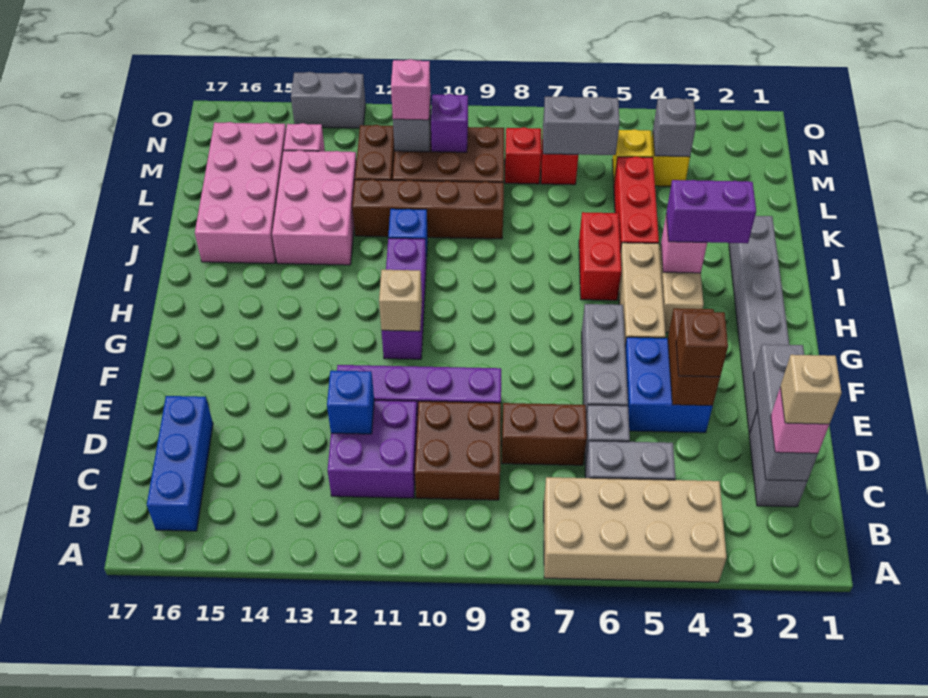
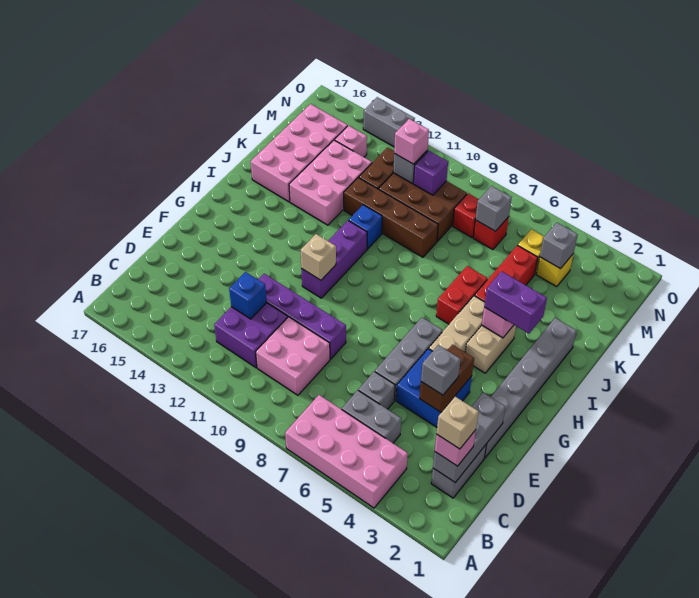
tan 2x4 brick [544,477,727,582] -> pink 2x4 brick [285,395,408,508]
blue 1x3 brick [147,396,213,531] -> none
brown 2x2 brick [415,401,501,500] -> pink 2x2 brick [256,317,330,395]
brown 1x2 brick [502,403,587,465] -> none
brown 1x1 brick [676,312,728,377] -> grey 1x1 brick [421,345,461,395]
grey 1x2 brick [543,96,620,155] -> grey 1x1 brick [475,186,512,231]

